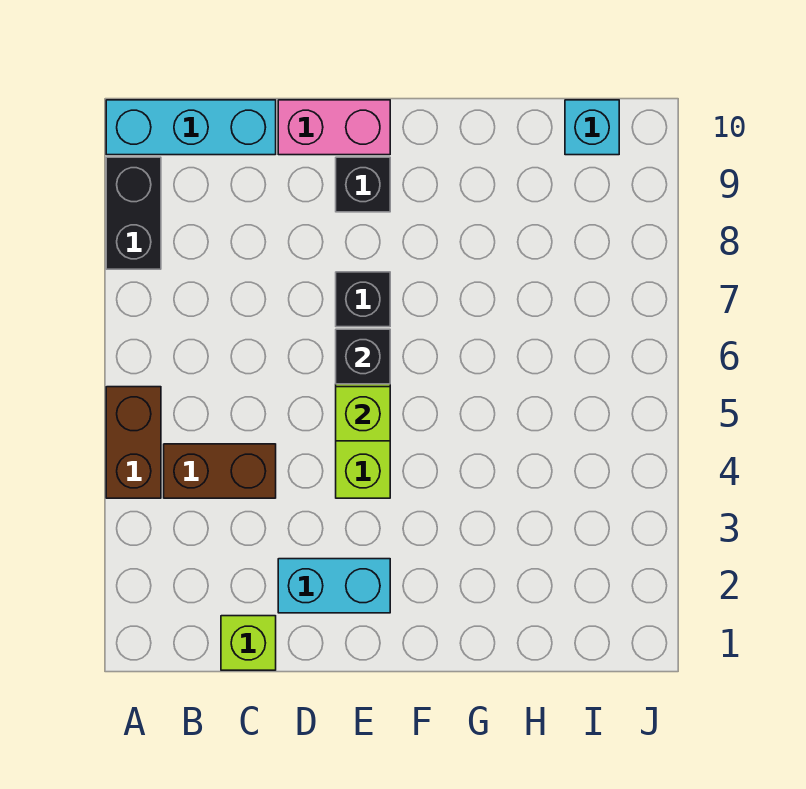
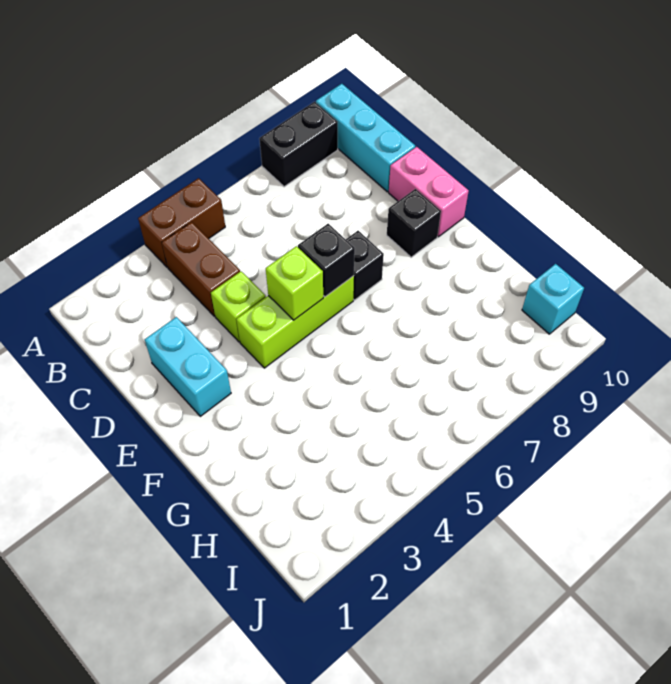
lime 1x1 brick [221,616,276,670] -> lime 1x1 brick moved to [211,271,266,342]

